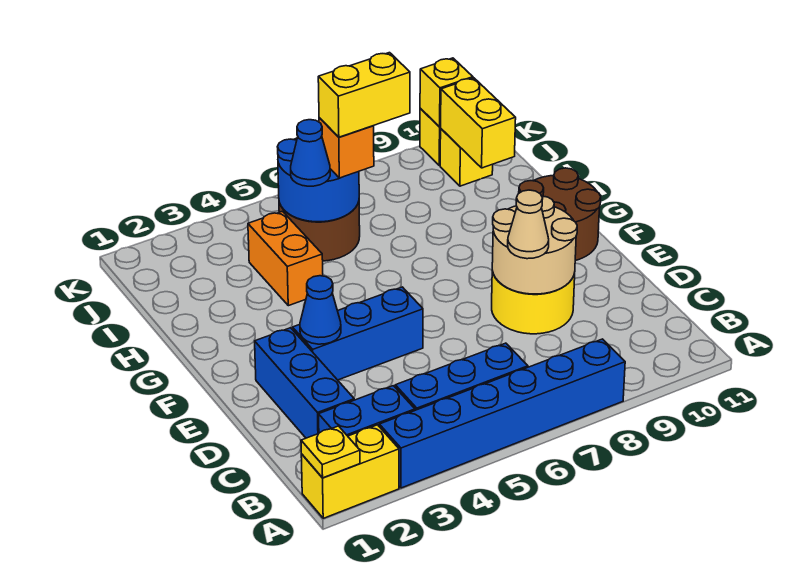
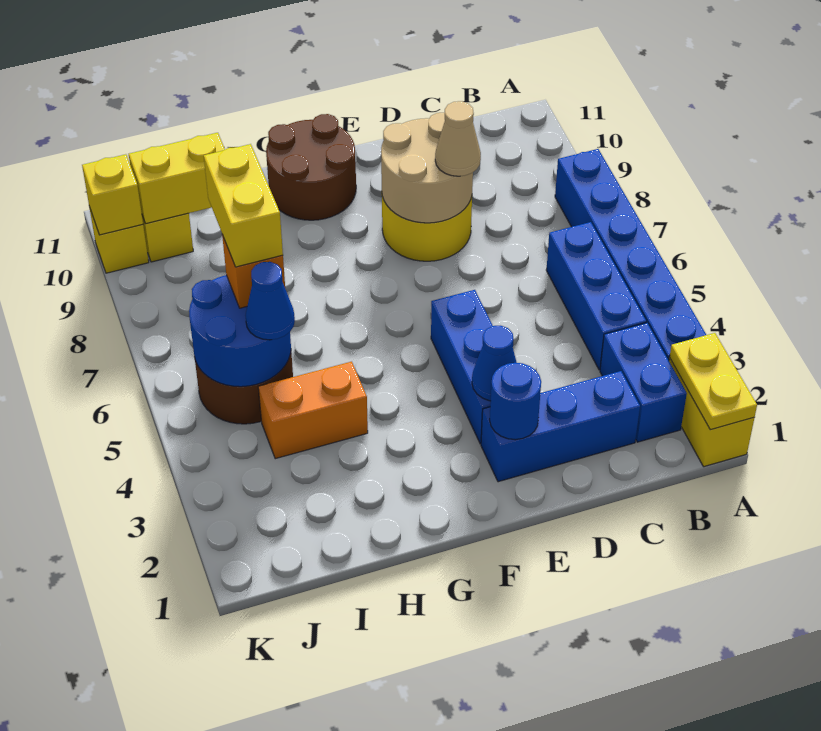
yellow 1x1 plate [301,426,360,478] -> yellow 1x2 plate [670,333,757,430]
none -> blue 1x1 round brick [490,363,541,440]

